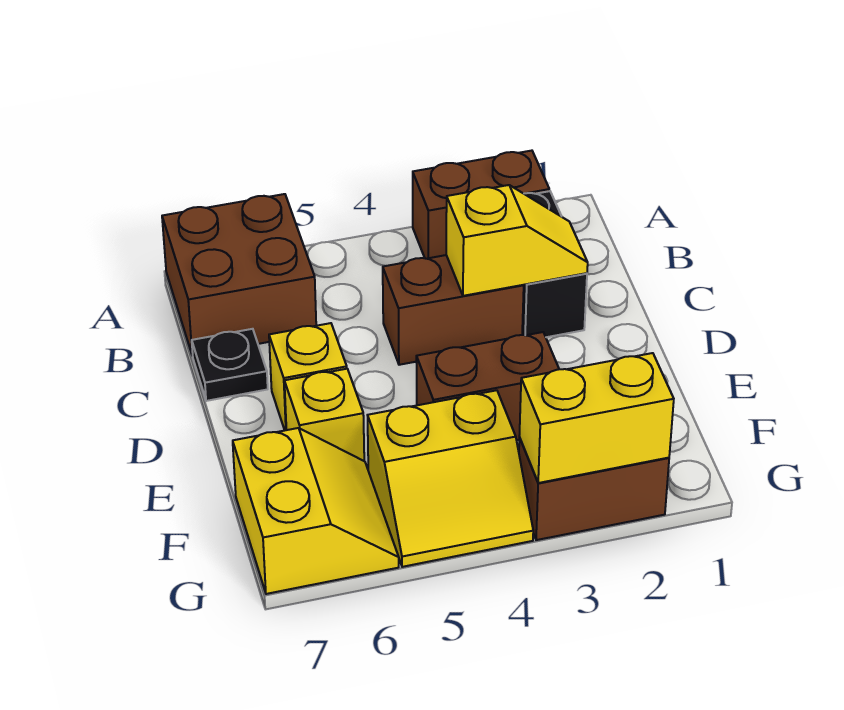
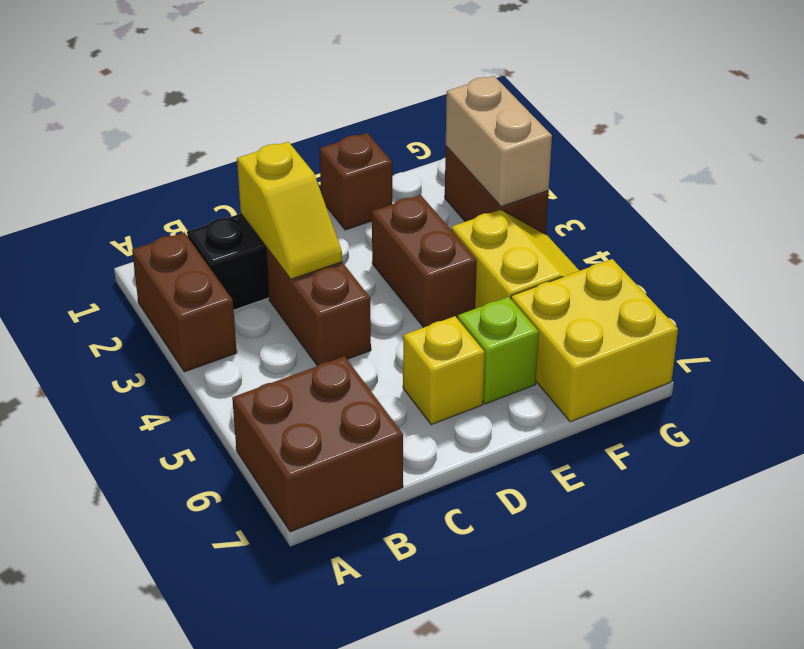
yellow 1x2 slope [446,185,588,296] -> yellow 1x2 slope turned to [237,142,342,279]
black 1x1 plate [192,329,268,401] -> none
none -> brown 1x1 brick [320,133,392,230]
yellow 1x1 brick [284,369,364,461] -> lime 1x1 brick [458,297,539,404]
yellow 2x2 slope [233,428,399,594] -> yellow 2x2 brick [511,259,678,422]
yellow 1x2 brick [519,353,674,483] -> tan 1x2 brick [446,76,552,207]

